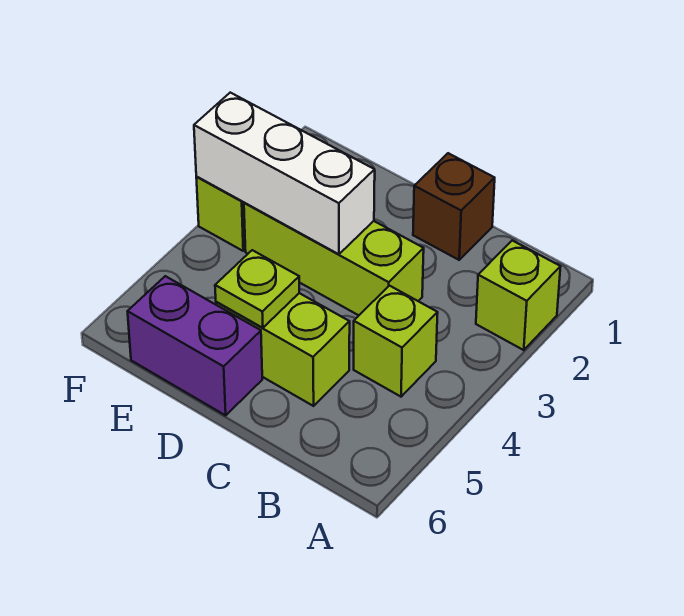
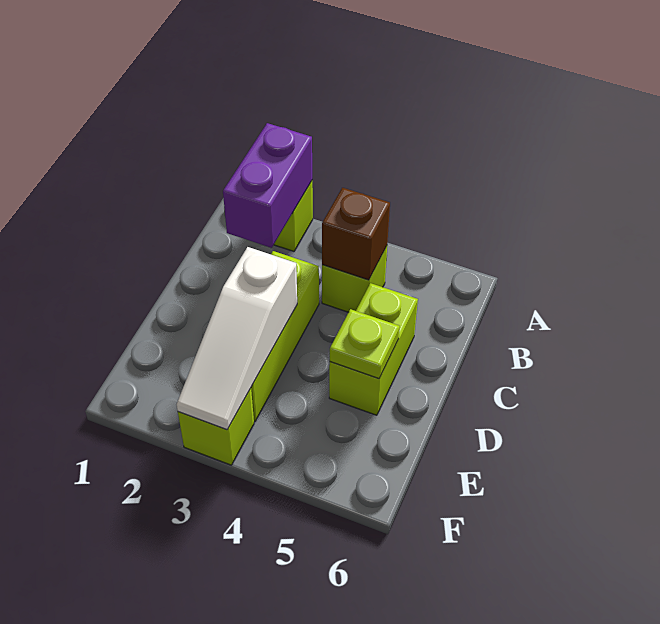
brown 1x1 brick [413,153,495,260] -> brown 1x1 brick moved to [322,188,390,280]
white 1x3 brick [194,93,375,254] -> white 1x3 slope [177,247,297,430]
purple 1x2 brick [128,276,262,415] -> purple 1x2 brick moved to [223,123,312,248]

